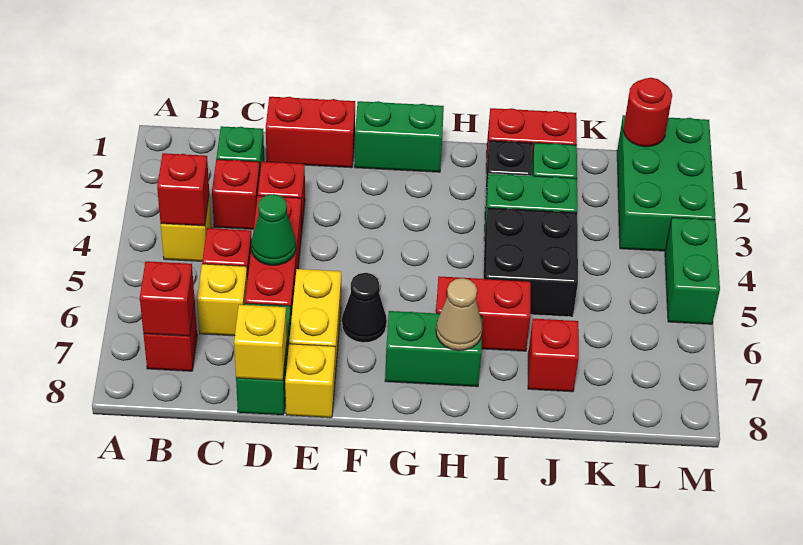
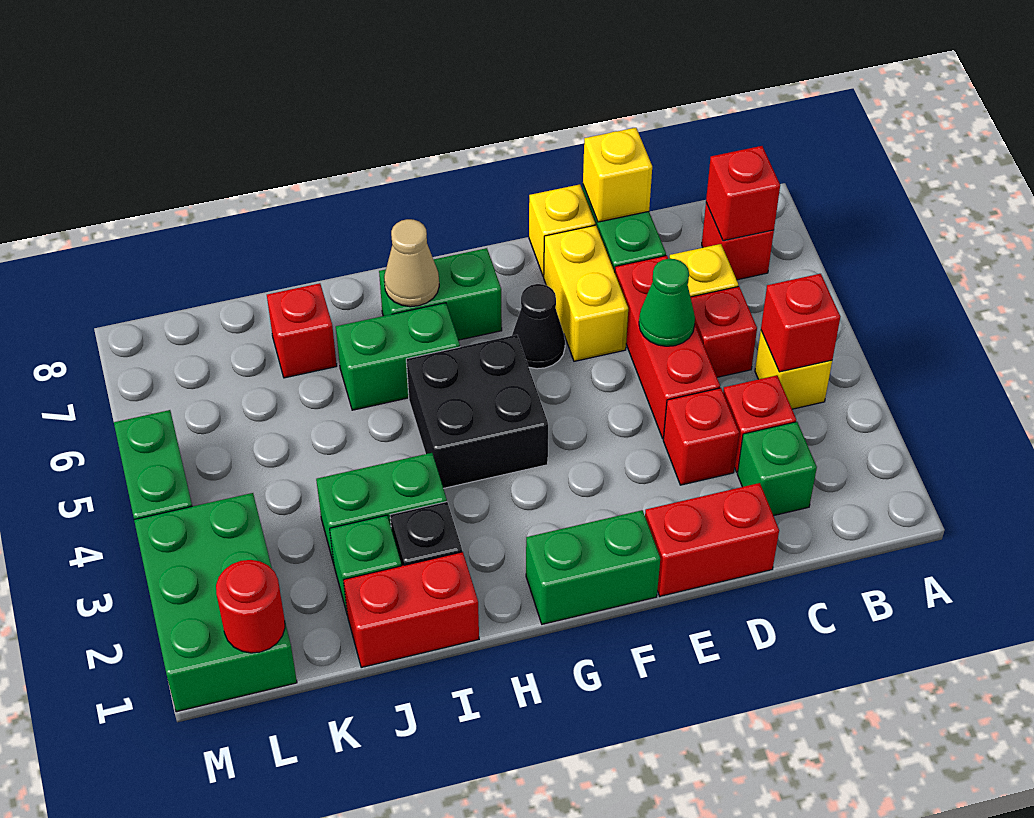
red 1x2 brick [436,276,531,351] -> green 1x2 brick [336,303,460,410]
black 2x2 brick [483,208,578,317] -> black 2x2 brick moved to [406,335,548,488]

